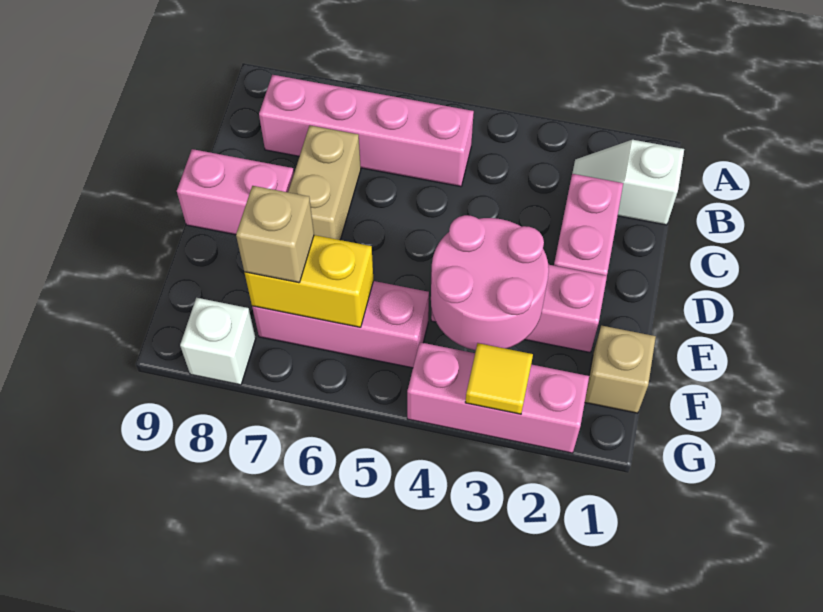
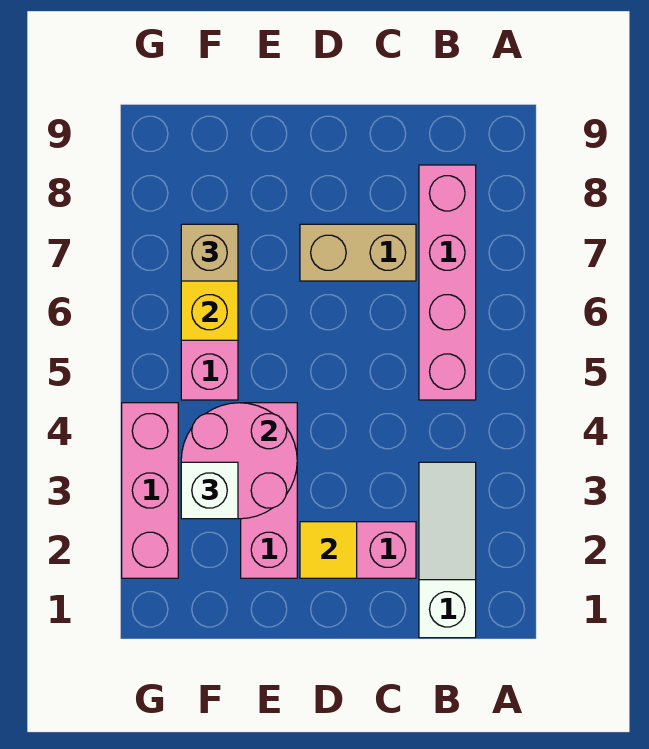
white 1x2 slope [572,140,684,225] -> white 1x3 slope [419,462,476,638]
pink 1x2 brick [177,149,294,235] -> none
tan 1x1 brick [585,326,656,413] -> none
yellow 1x1 tile [465,343,533,414] -> yellow 1x1 tile moved to [300,522,357,578]
white 1x1 brick [180,298,256,385] -> white 1x1 brick moved to [181,462,238,519]

